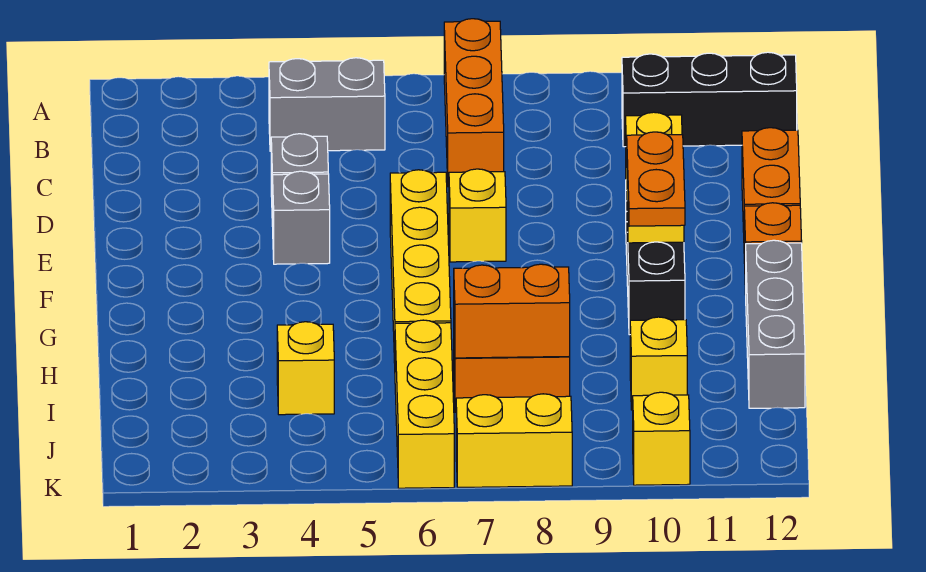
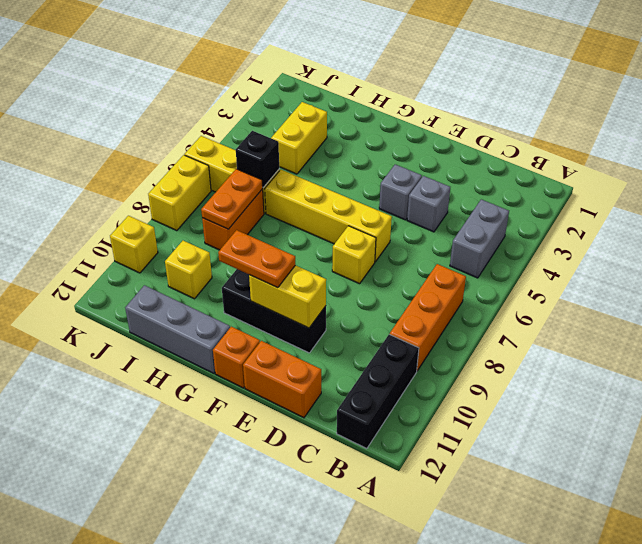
orange 1x3 brick [444,19,504,187] -> orange 1x3 brick turned to [390,264,466,371]
yellow 1x1 brick [277,322,334,415] -> yellow 1x2 brick [271,102,327,174]
none -> black 1x1 brick [235,131,279,187]
orange 1x2 brick [454,264,570,358] -> orange 1x2 plate [201,169,263,229]

